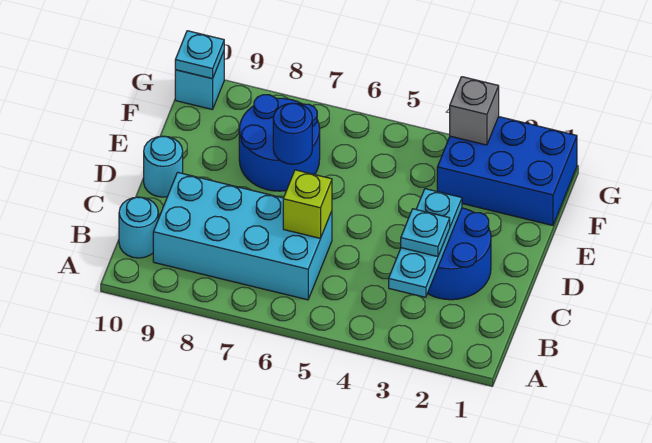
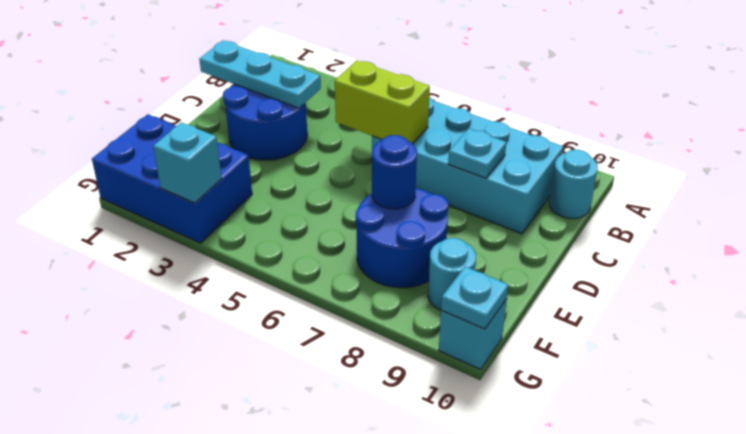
cyan 1x3 plate [389,189,462,297] -> cyan 1x3 plate turned to [199,41,321,108]
cyan 1x1 plate [401,209,450,257] -> cyan 1x1 plate moved to [448,129,506,178]
lime 1x1 brick [283,170,332,239] -> lime 1x2 brick [335,61,430,144]
cyan 1x1 round brick [144,136,183,197] -> cyan 1x1 round brick moved to [428,238,476,310]
grey 1x1 brick [450,77,499,145] -> cyan 1x1 brick [153,123,222,203]

